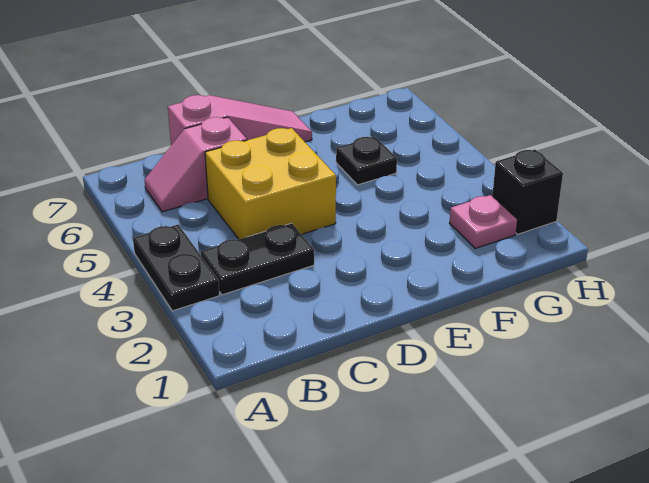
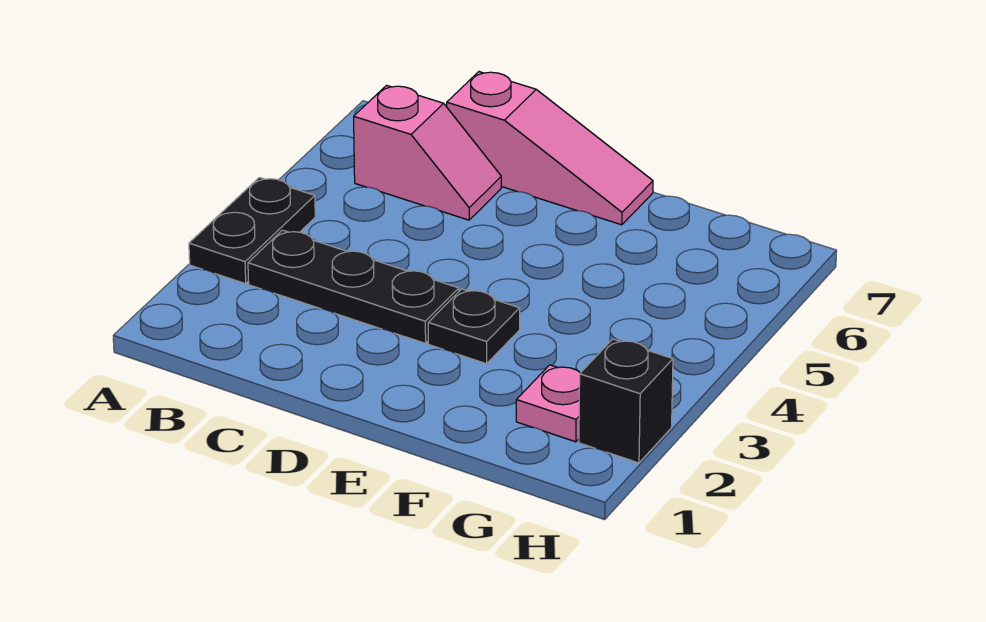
black 1x2 plate [201,223,314,295] -> black 1x3 plate [248,230,459,343]
pink 1x2 slope [145,117,247,212] -> pink 1x2 slope turned to [354,85,501,220]
yellow 2x2 brick [205,128,336,239] -> none
black 1x1 plate [336,137,397,185] -> black 1x1 plate moved to [428,289,520,364]

